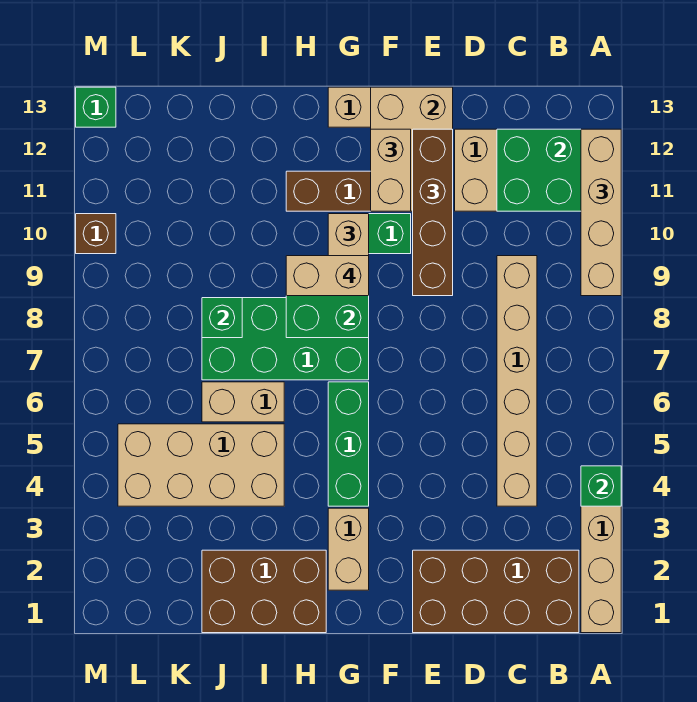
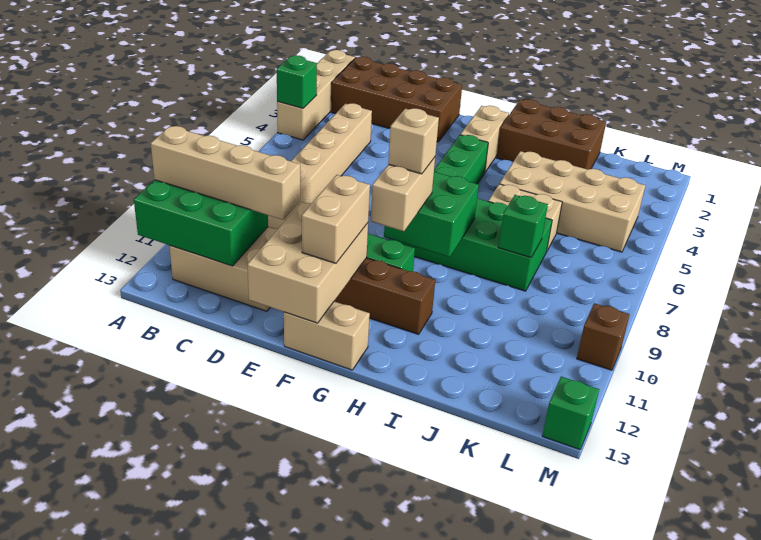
tan 1x4 brick [581,129,621,296] -> tan 1x4 brick turned to [151,126,300,220]
brown 1x4 brick [413,129,453,296] -> none
tan 1x2 brick [286,256,369,296] -> tan 1x1 brick [388,108,439,174]

